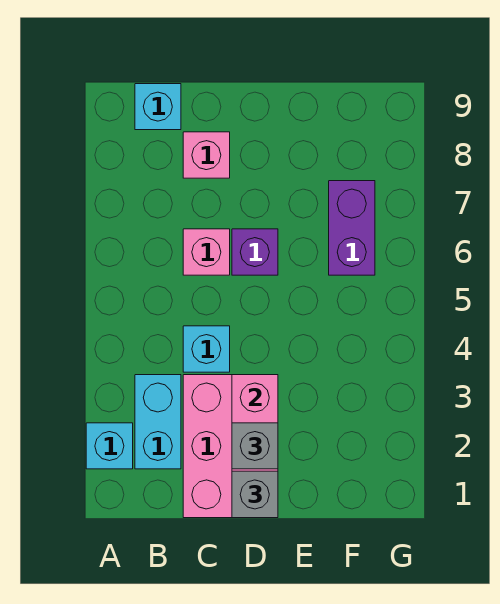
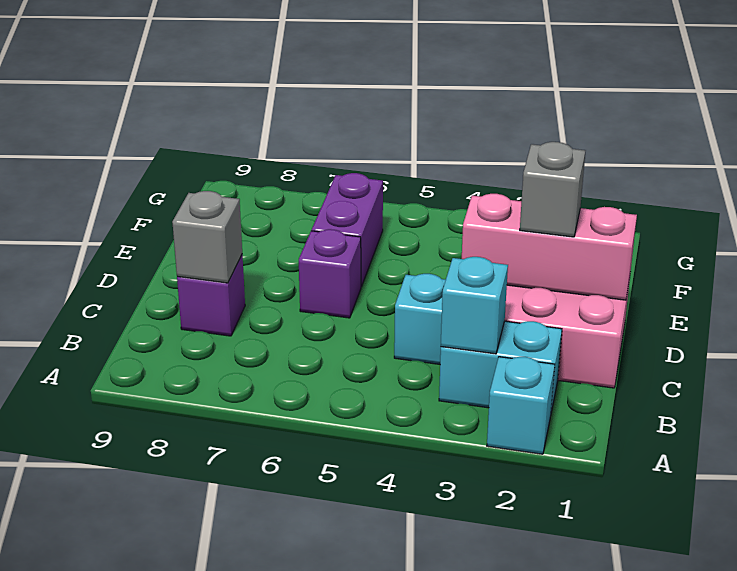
cyan 1x1 brick [135,84,181,130] -> cyan 1x1 brick moved to [441,257,508,354]
pink 1x1 brick [183,229,230,275] -> none
pink 1x1 brick [183,132,230,178] -> purple 1x1 brick [177,255,245,336]
grey 1x1 brick [232,471,278,518] -> grey 1x1 brick moved to [172,191,242,283]
purple 1x2 brick [329,181,375,275] -> purple 1x2 brick turned to [312,173,383,287]

